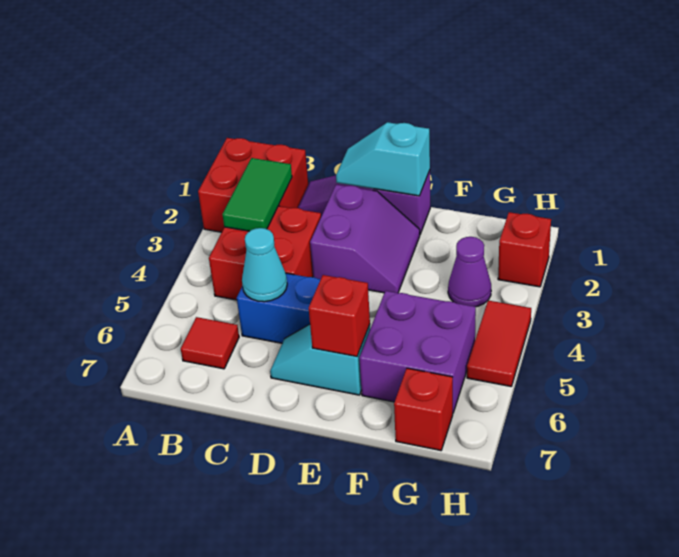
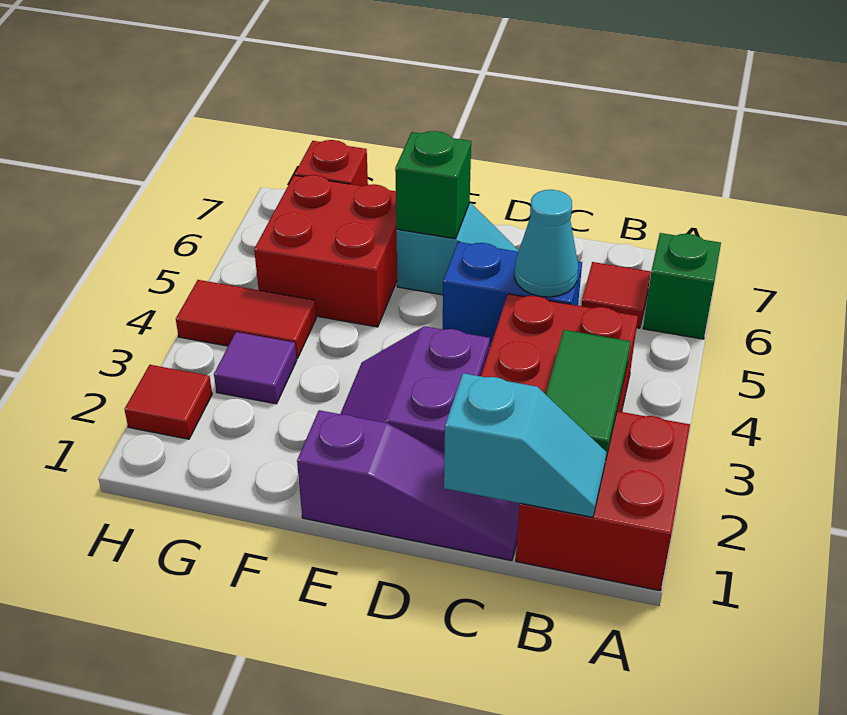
none -> green 1x1 brick [643,233,721,339]
cyan 1x2 slope [336,122,430,196] -> cyan 1x2 slope moved to [444,373,607,517]
red 1x1 brick [309,275,370,356] -> green 1x1 brick [395,131,471,239]
purple 2x2 brick [359,291,476,413] -> red 2x2 brick [254,175,397,327]
purple 1x1 cone [448,237,491,307] -> purple 1x1 tile [214,332,297,404]
red 1x1 brick [498,212,551,287] -> red 1x1 tile [124,365,212,439]
red 1x2 tile [467,300,531,386] -> red 1x2 tile turned to [176,280,316,359]

